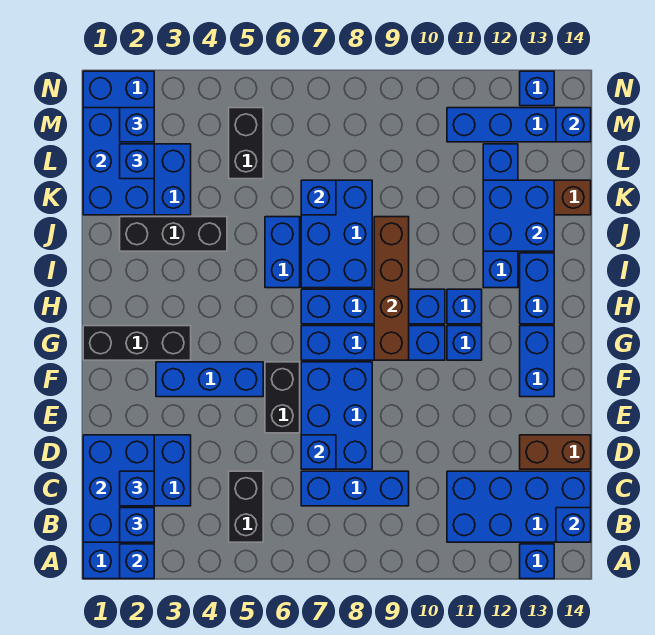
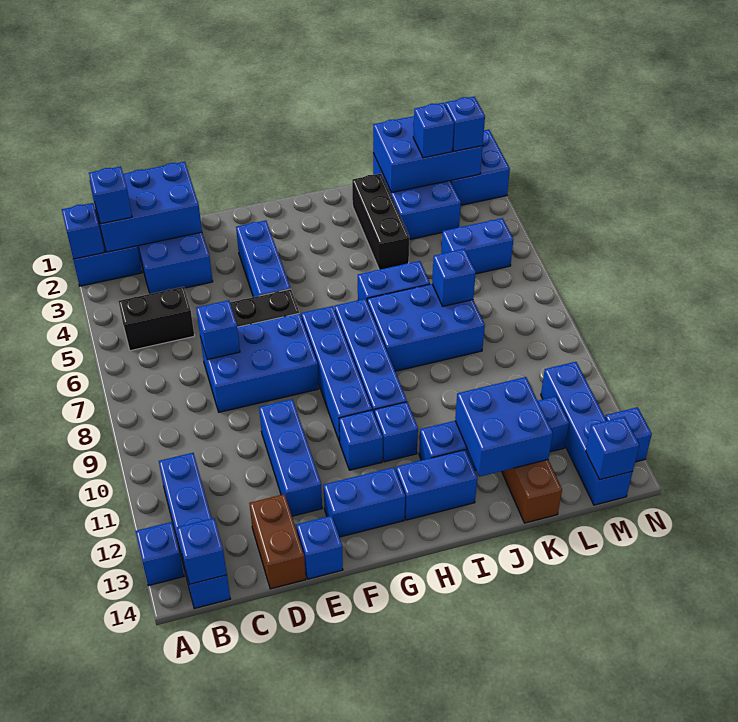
blue 2x4 brick [447,471,591,542] -> blue 1x4 brick [159,453,230,609]
blue 1x1 brick [120,471,154,506] -> blue 1x1 brick moved to [296,516,343,579]
blue 1x3 brick [301,471,409,506] -> blue 1x3 brick moved to [259,399,322,516]
black 1x3 brick [83,326,191,360] -> none
brown 1x4 brick [374,217,409,360] -> none
black 1x2 brick [229,108,263,179] -> blue 1x2 brick [441,218,513,274]

